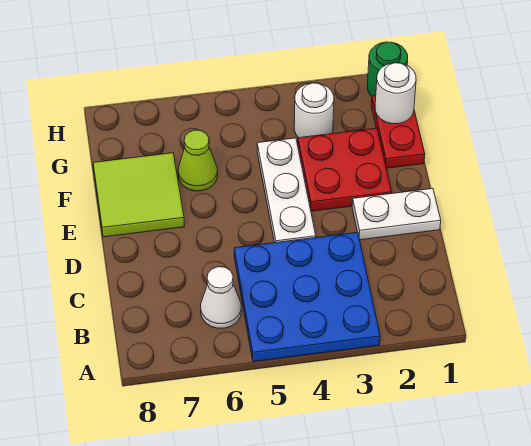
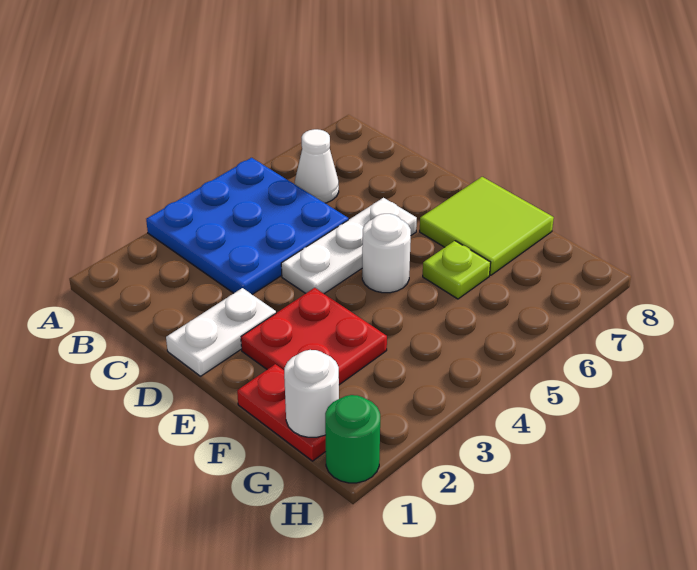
white 1x3 plate [257,138,316,243] -> white 1x3 plate turned to [281,198,417,294]
lime 1x1 cone [178,130,217,191] -> lime 1x1 plate [423,241,491,299]
white 1x1 round brick [294,83,334,138] -> white 1x1 round brick moved to [362,214,411,293]

